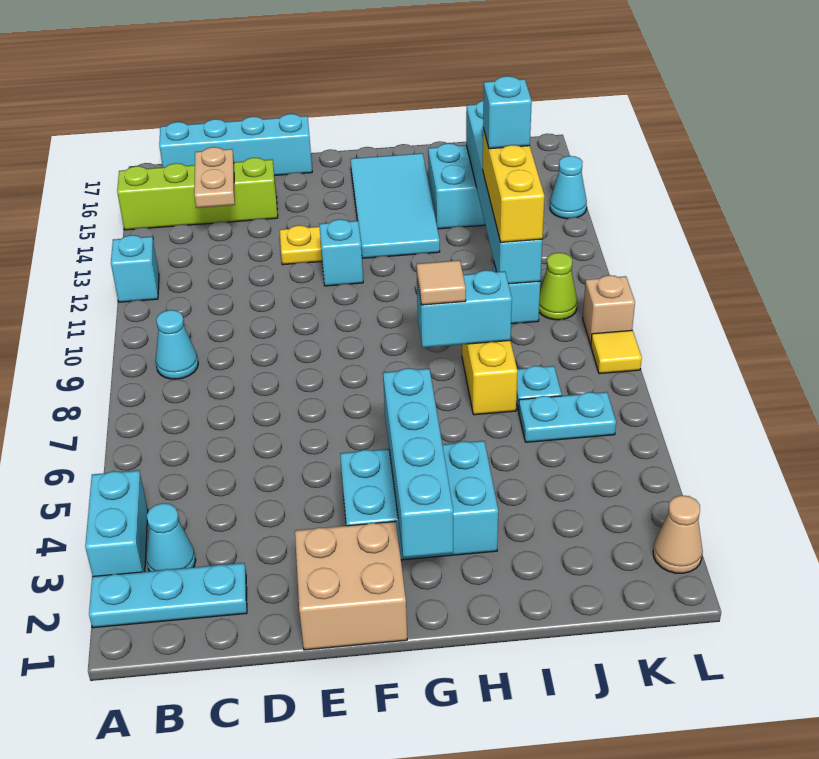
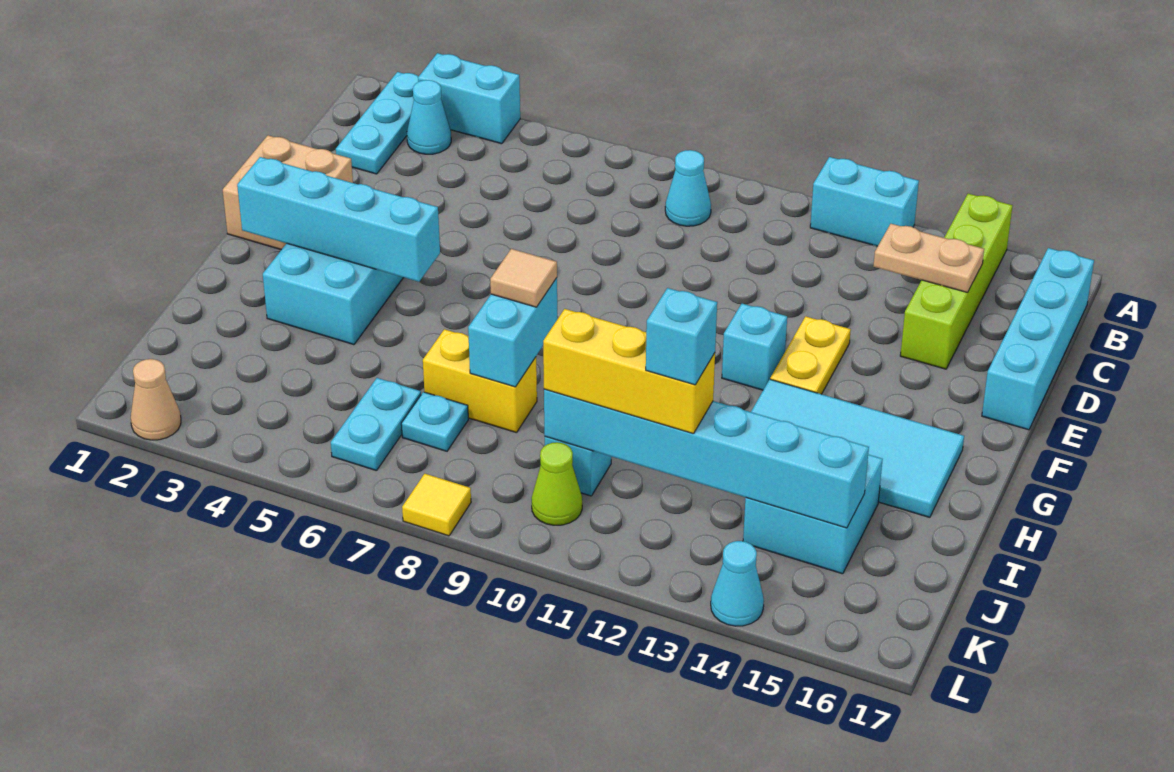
cyan 1x1 brick [111,235,159,302] -> cyan 1x2 brick [810,157,919,246]
tan 1x1 brick [583,275,635,345] -> none

